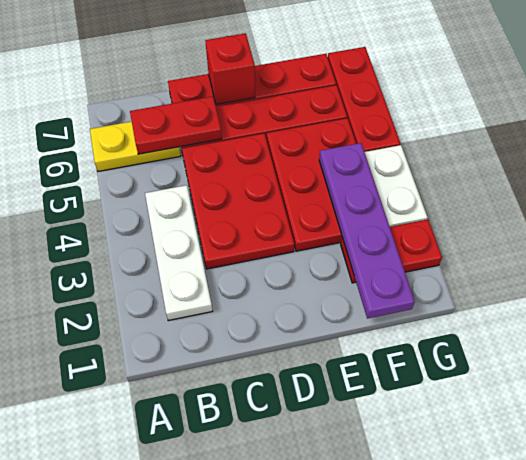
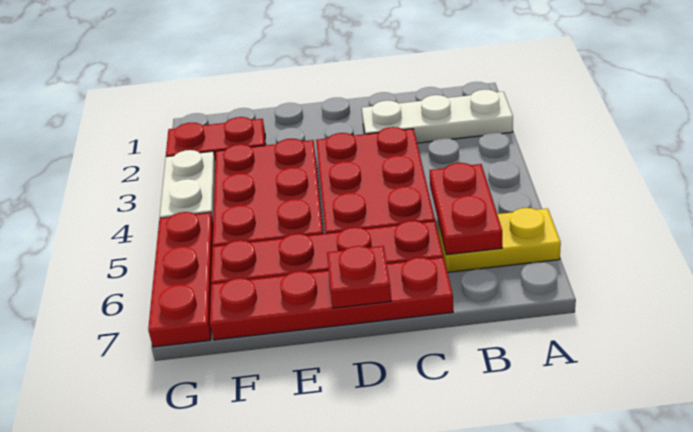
white 1x3 plate [145,185,213,321] -> white 1x3 plate turned to [362,90,513,143]
red 1x2 plate [130,96,222,154] -> red 1x2 plate turned to [430,163,502,255]
red 1x1 brick [205,33,255,104] -> red 1x1 plate [327,246,391,308]
purple 1x4 plate [319,143,415,318] -> none

